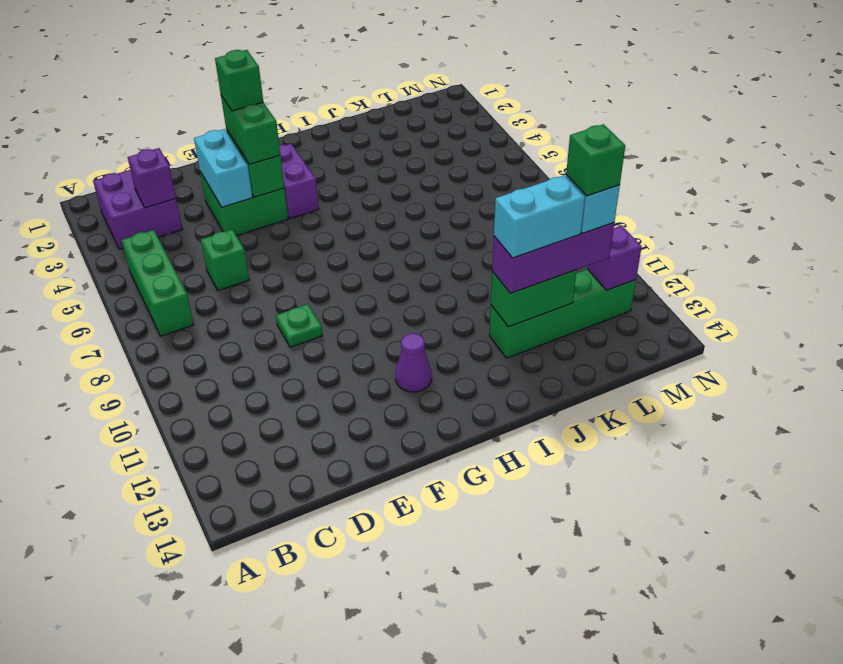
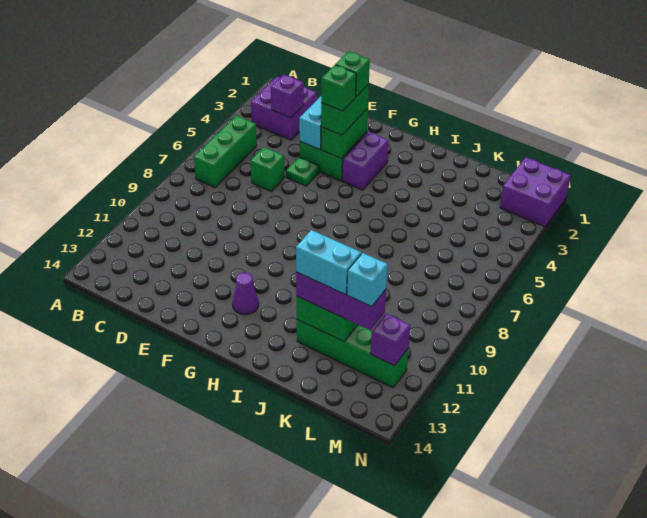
green 1x1 plate [276,304,323,347] -> green 1x1 plate moved to [286,157,319,186]
green 1x1 brick [566,124,625,196] -> green 1x1 brick moved to [321,65,356,111]
none -> purple 2x2 brick [500,157,571,226]

